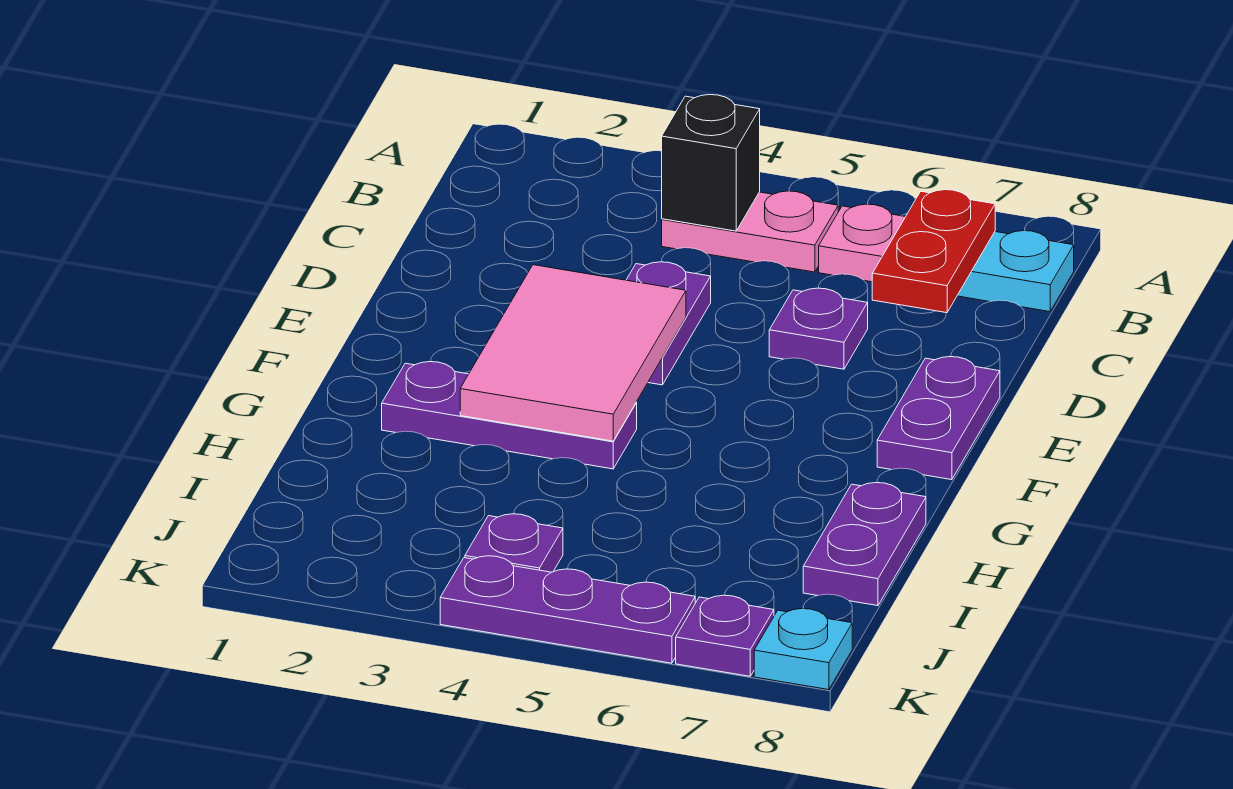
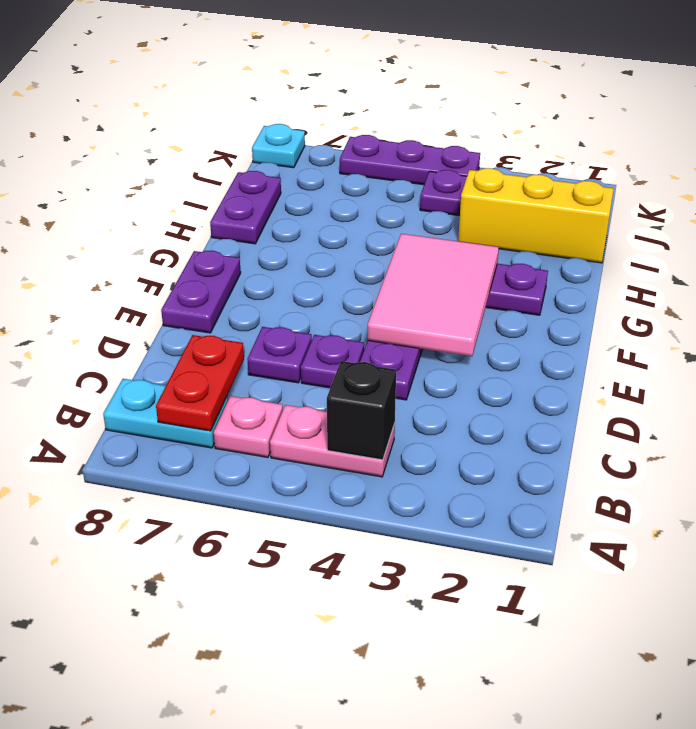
none -> yellow 1x3 brick [458,168,614,263]
purple 1x1 plate [676,595,774,676] -> purple 1x1 plate moved to [301,335,364,388]

